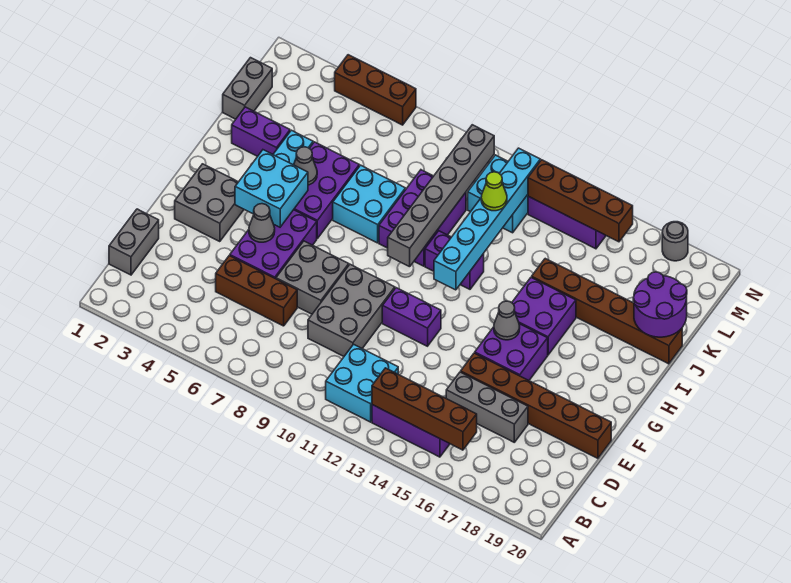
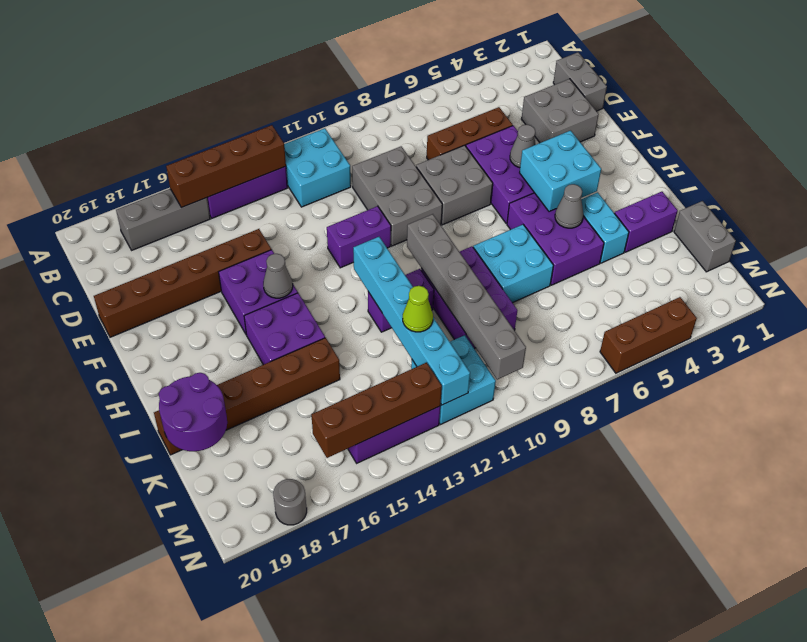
grey 1x3 brick [446,372,528,442] -> grey 1x3 brick moved to [116,189,210,250]
grey 2x2 brick [175,164,244,242] -> grey 2x2 brick moved to [522,79,599,143]

